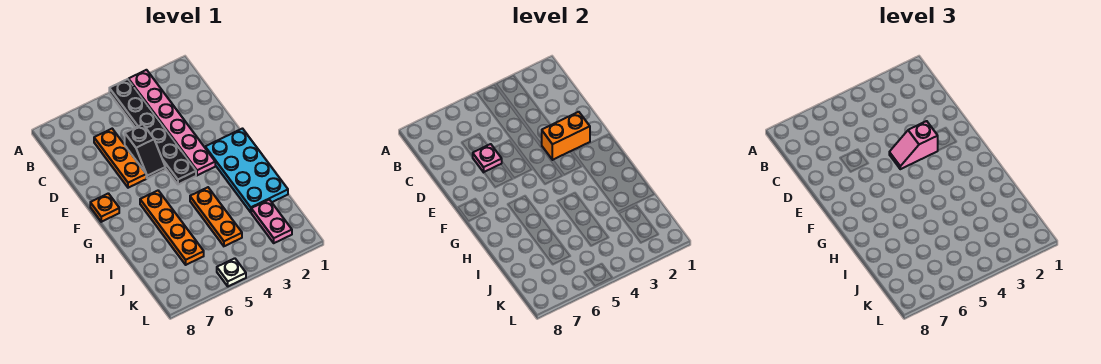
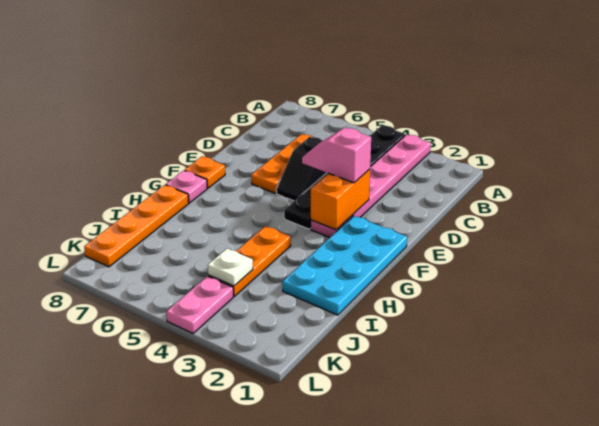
pink 1x1 plate [473,144,502,172] -> pink 1x1 plate moved to [166,170,207,203]
orange 1x2 brick [542,112,590,160] -> orange 1x2 brick turned to [311,169,370,230]
orange 1x4 plate [140,191,204,265] -> orange 1x4 plate moved to [84,185,189,267]
pink 1x2 plate [251,200,292,243] -> pink 1x2 plate moved to [166,276,233,333]
white 1x1 plate [217,258,246,286] -> white 1x1 plate moved to [208,249,253,286]

